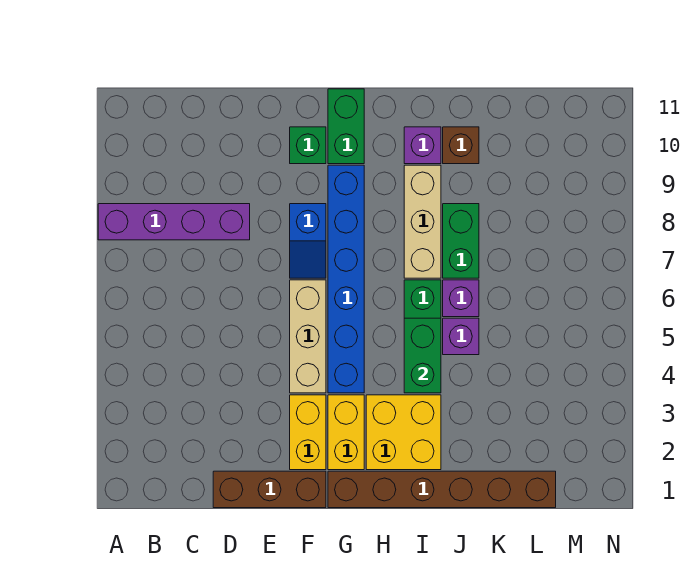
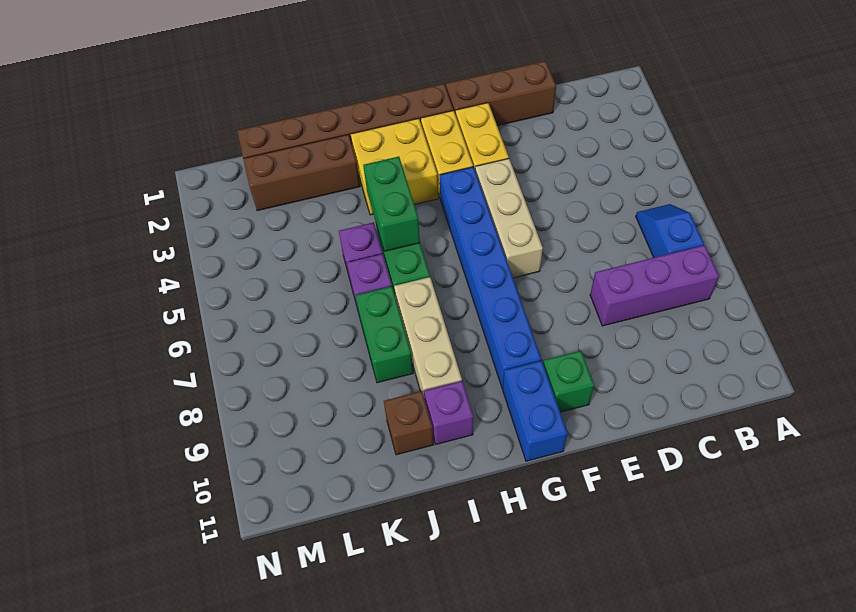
purple 1x4 brick [98,204,250,240] -> purple 1x3 brick [590,245,719,326]
blue 1x2 slope [290,204,326,278] -> blue 1x2 slope moved to [636,204,704,258]
green 1x2 brick [328,89,364,164] -> blue 1x2 brick [503,361,568,461]
none -> brown 1x3 brick [243,134,360,211]

